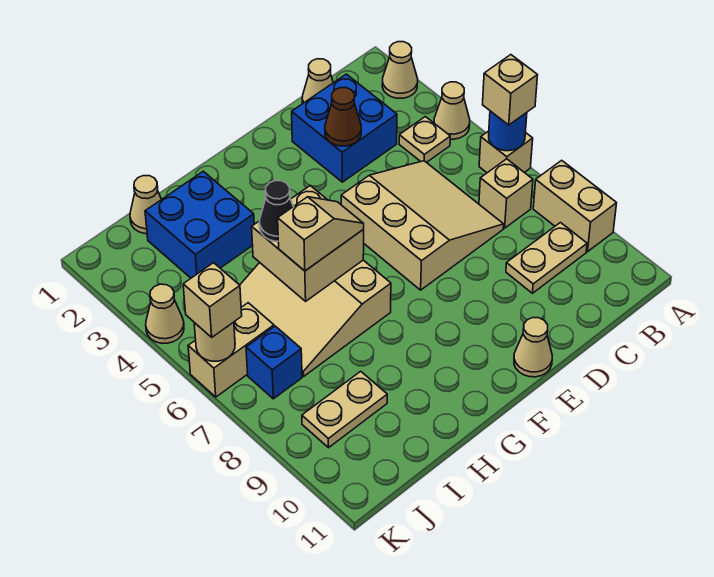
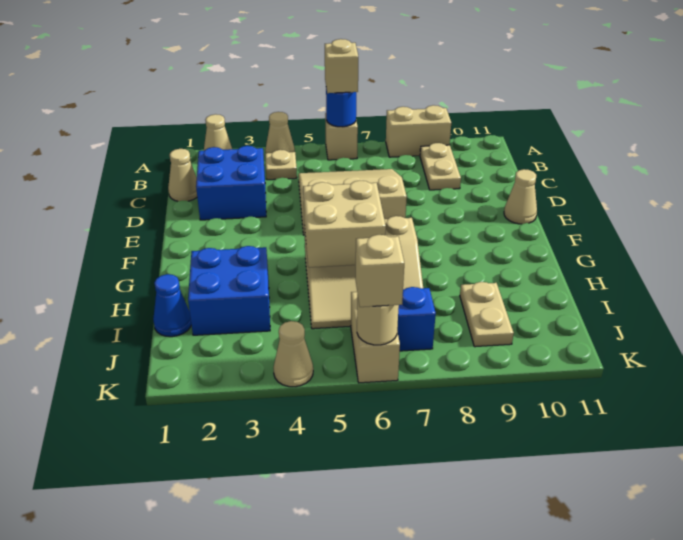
tan 1x1 brick [479,159,533,228] -> none
brown 1x1 cone [325,88,361,146] -> none
tan 1x2 slope [278,197,364,271] -> none
black 1x1 cone [259,181,293,241] -> none
tan 1x1 cone [130,176,162,234] -> blue 1x1 cone [153,274,191,337]

